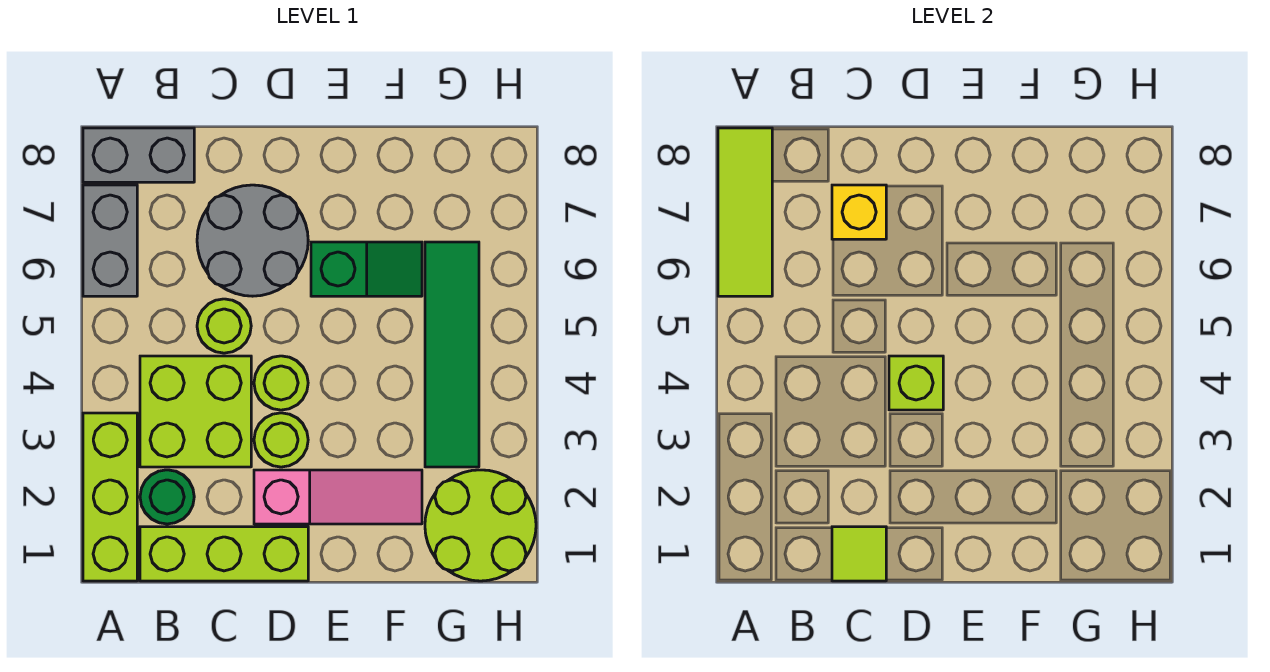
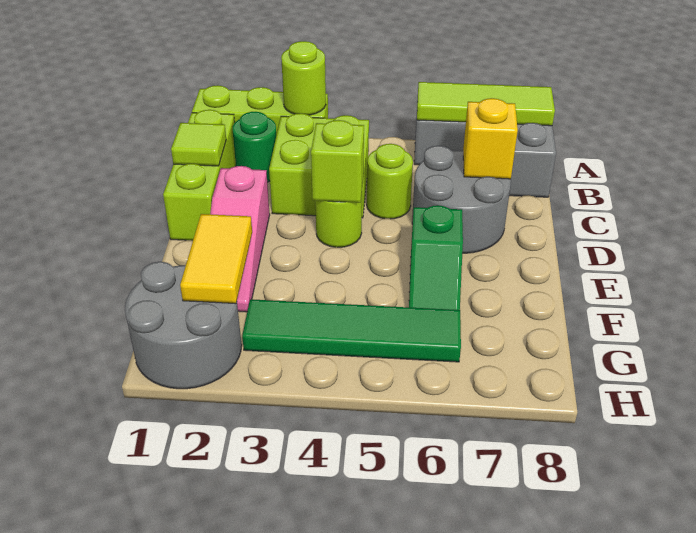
lime 1x1 round brick [254,413,308,467] -> lime 1x1 round brick moved to [281,41,326,115]
none -> yellow 1x2 tile [180,214,252,304]
lime 2x2 round brick [425,470,536,581] -> grey 2x2 round brick [125,262,242,389]

